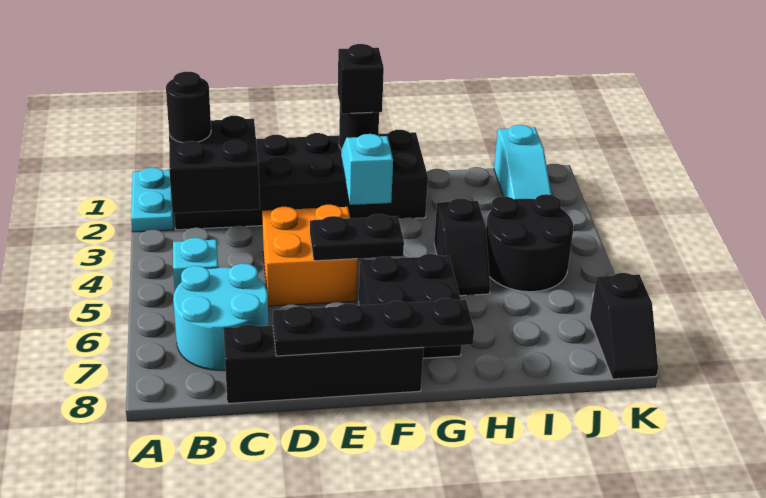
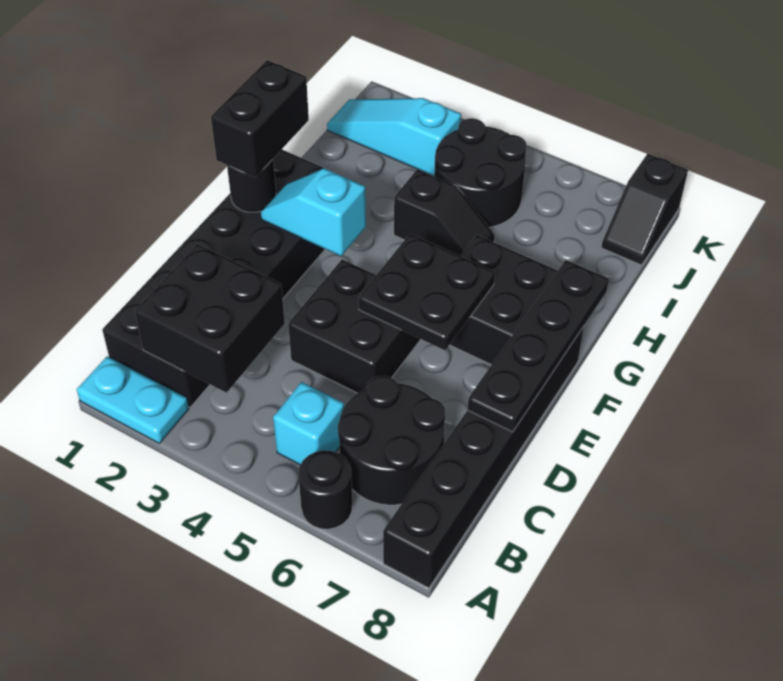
black 1x1 round brick [166,72,211,143] -> black 1x1 round brick moved to [298,450,352,529]
cyan 2x2 round brick [173,264,268,370] -> black 2x2 round brick [338,376,445,505]
black 1x4 brick [224,325,424,403] -> black 1x6 brick [383,326,584,588]
orange 2x2 brick [262,205,357,306] -> black 2x2 brick [288,260,421,393]
black 1x2 plate [310,214,404,261] -> black 2x2 plate [359,234,495,350]
black 1x1 brick [338,44,384,114] -> black 1x2 brick [211,60,309,177]
cyan 1x3 slope [494,125,552,199] -> cyan 1x3 slope turned to [327,98,461,176]
black 1x2 slope [590,273,658,379] -> black 1x2 slope turned to [601,154,688,265]

